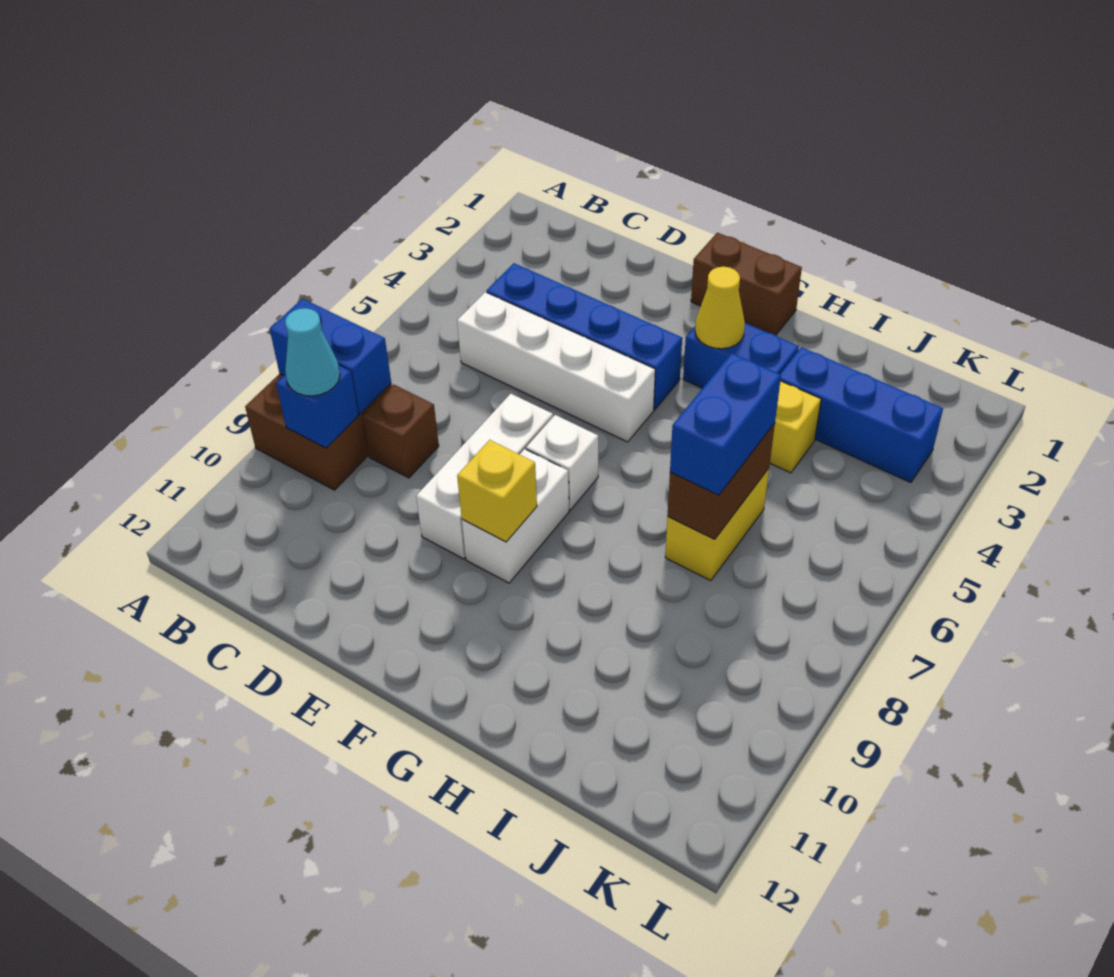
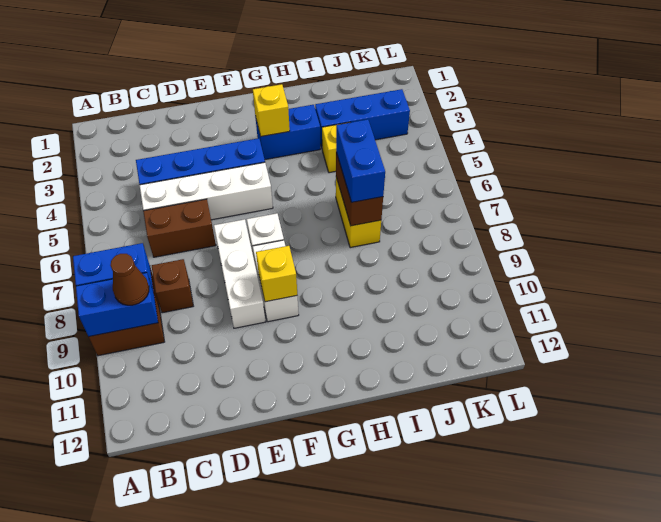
blue 1x1 brick [276,365,359,448] -> blue 1x2 brick [76,273,158,337]
cyan 1x1 cone [285,308,340,396] -> brown 1x1 cone [110,254,149,305]
brown 1x2 brick [691,233,802,335] -> brown 1x2 brick moved to [143,199,216,257]
yellow 1x1 cone [695,267,745,349] -> yellow 1x1 brick [253,84,290,136]

